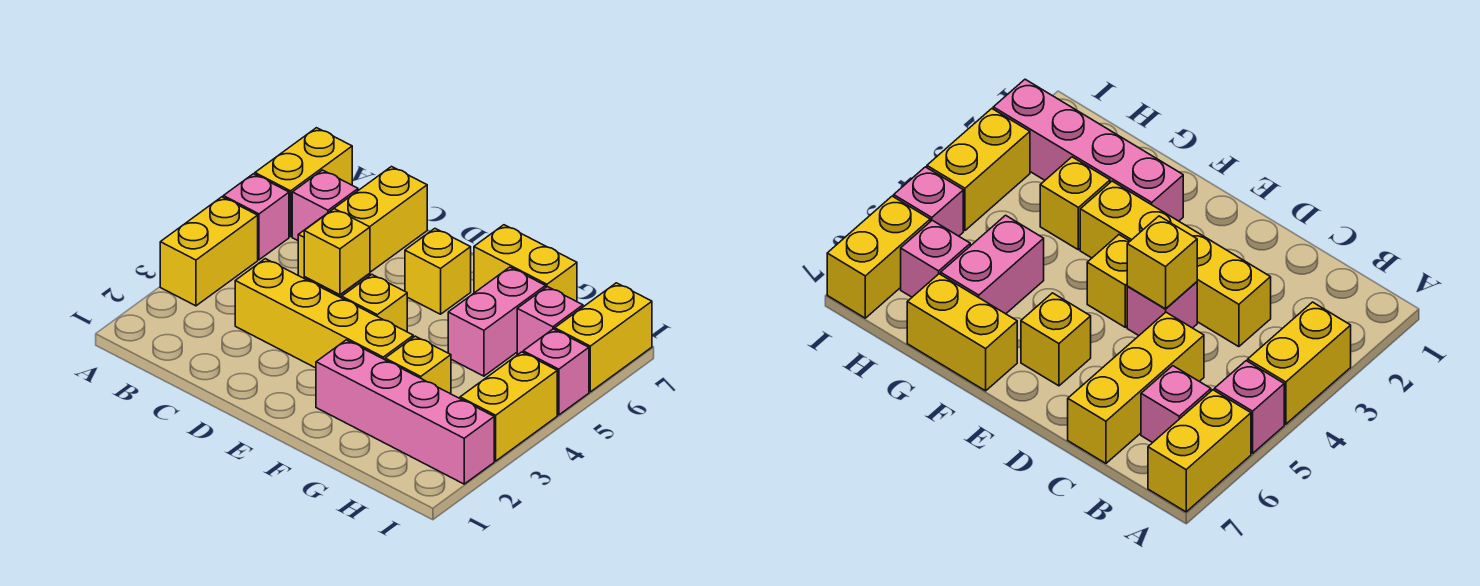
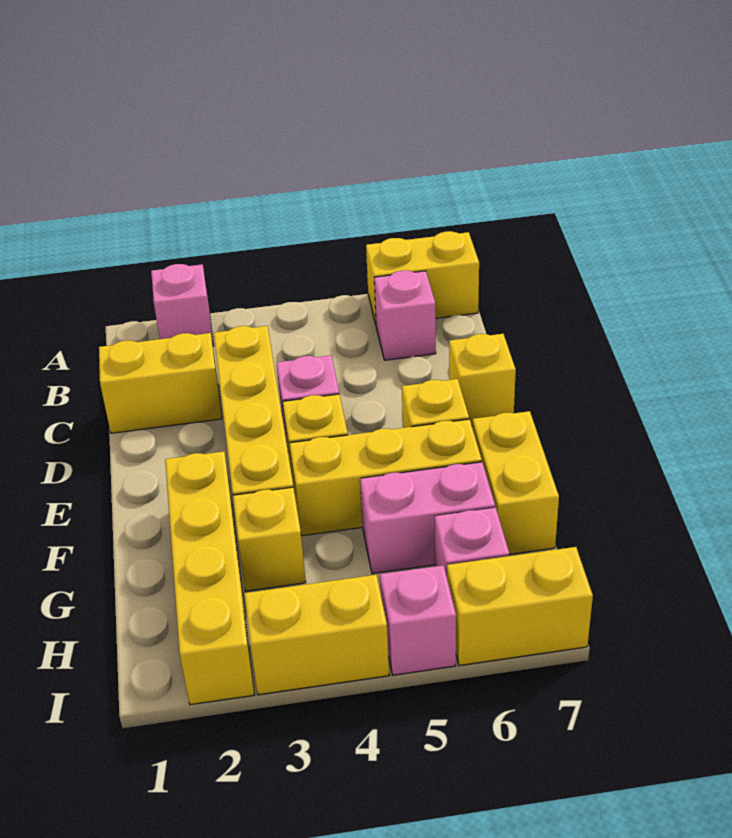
yellow 1x2 brick [160,197,258,306] -> yellow 1x2 brick moved to [99,333,222,433]
pink 1x1 brick [223,174,289,260] -> pink 1x1 brick moved to [151,264,214,346]
yellow 1x3 brick [298,167,427,278] -> yellow 1x3 brick moved to [289,419,482,536]
yellow 1x1 brick [304,209,370,295] -> yellow 1x1 brick moved to [449,334,516,426]
pink 1x4 brick [316,340,494,484] -> yellow 1x4 brick [165,451,254,705]

